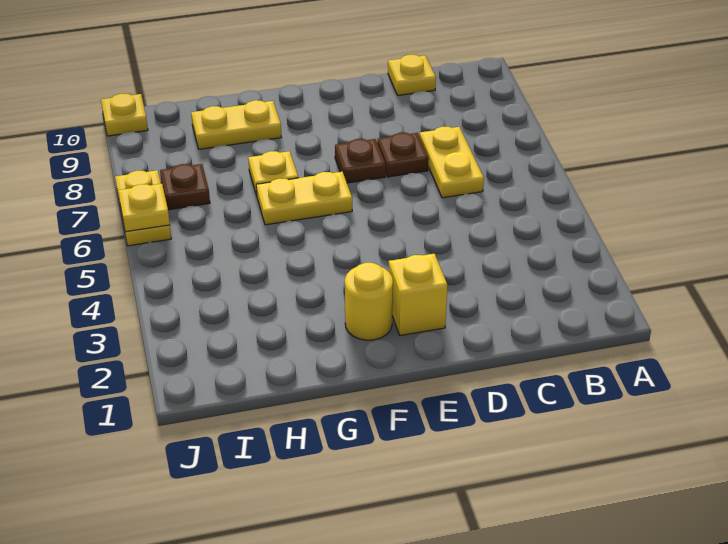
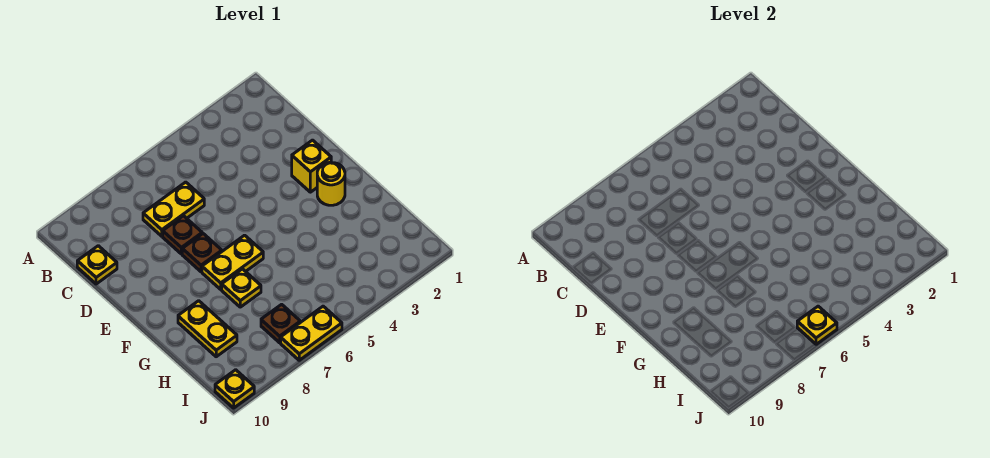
yellow 1x2 plate [256,172,352,225] -> yellow 1x2 plate turned to [202,235,263,289]

